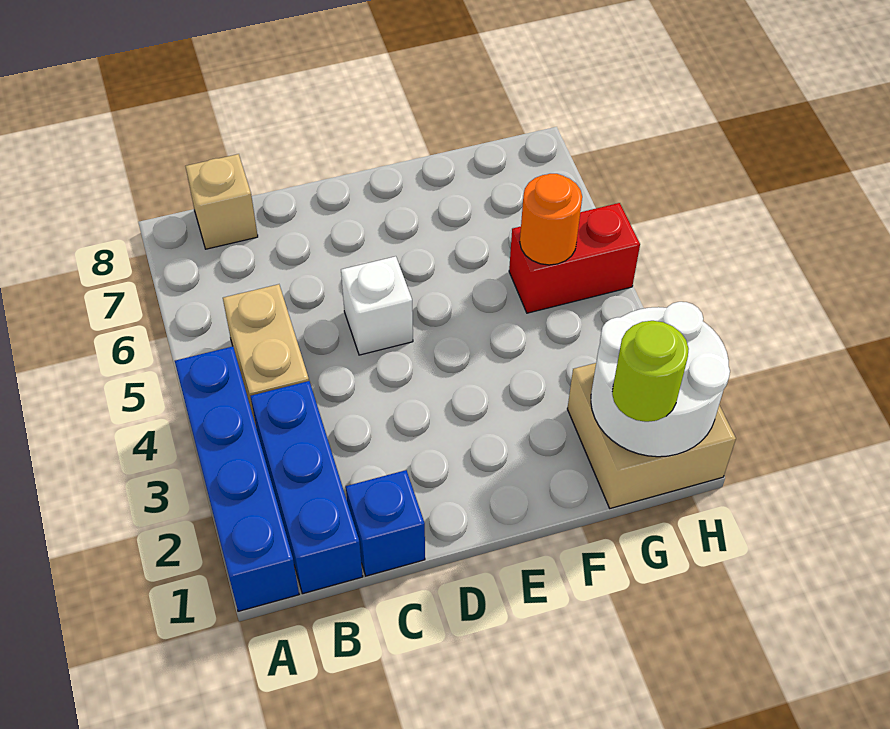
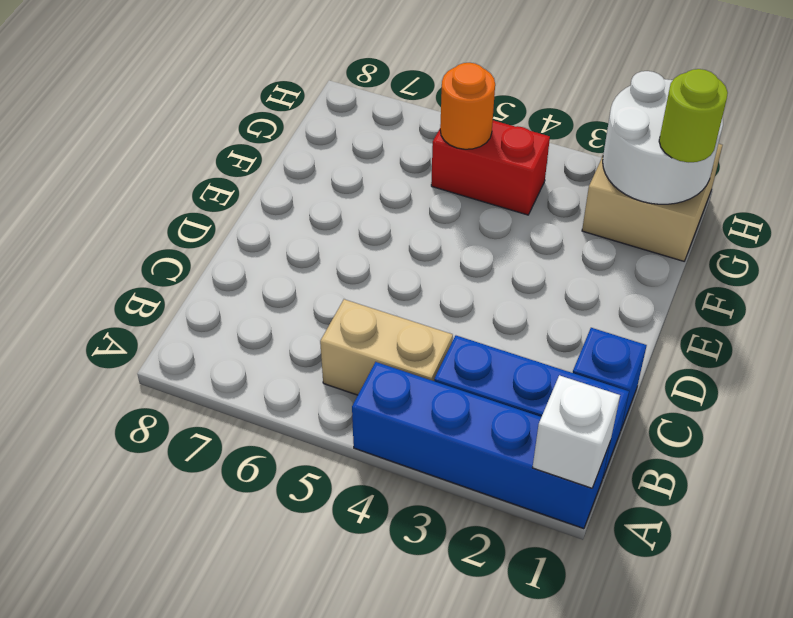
tan 1x1 brick [185,154,258,249] -> none
white 1x1 brick [341,256,413,355] -> white 1x1 brick moved to [533,375,620,488]
red 1x2 brick [509,203,640,313] -> red 1x2 brick turned to [431,120,550,215]

